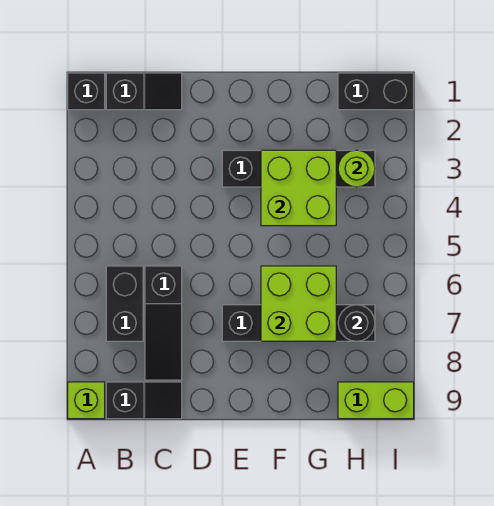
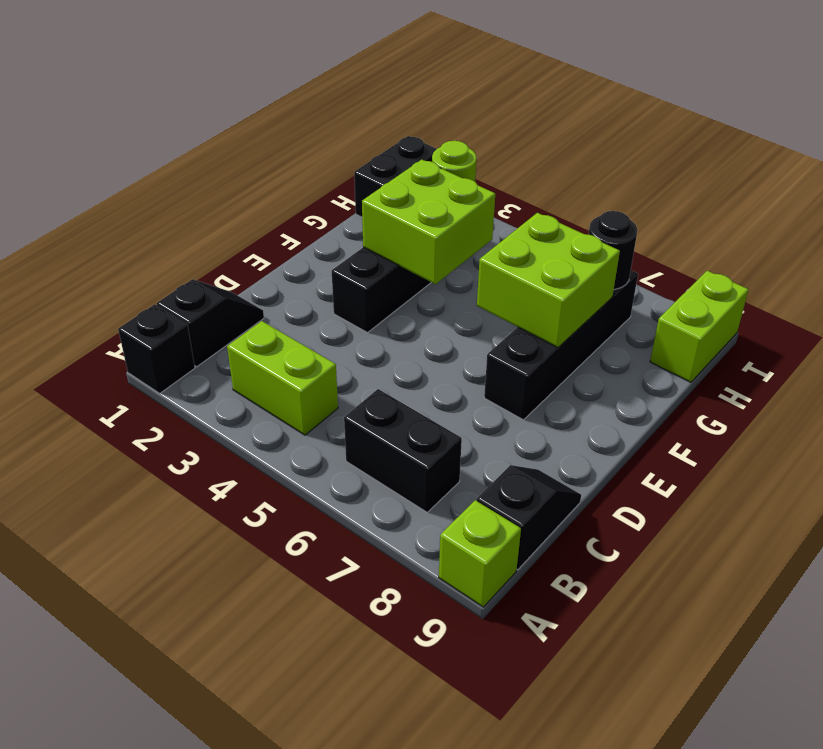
none -> lime 1x2 brick [227,321,338,435]
black 1x3 slope [145,266,182,380] -> none

